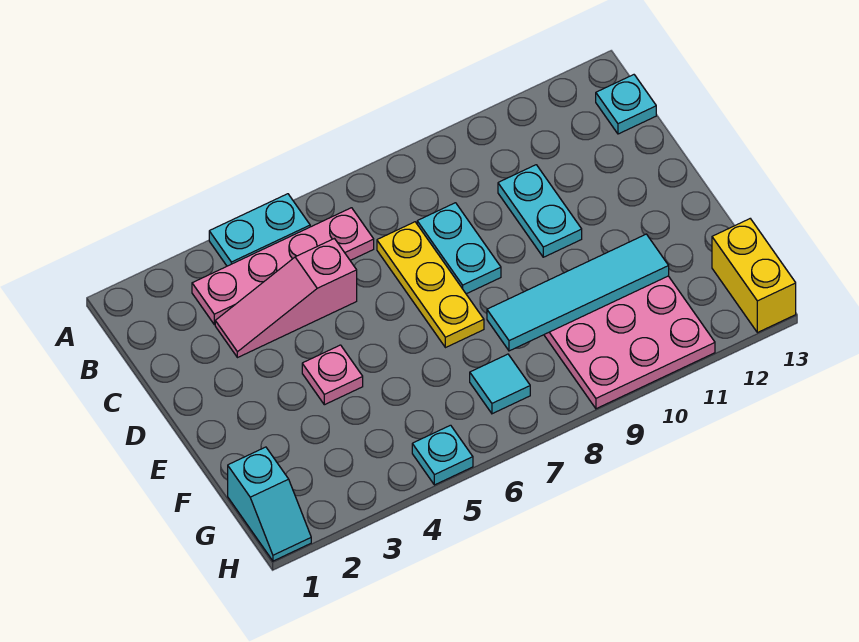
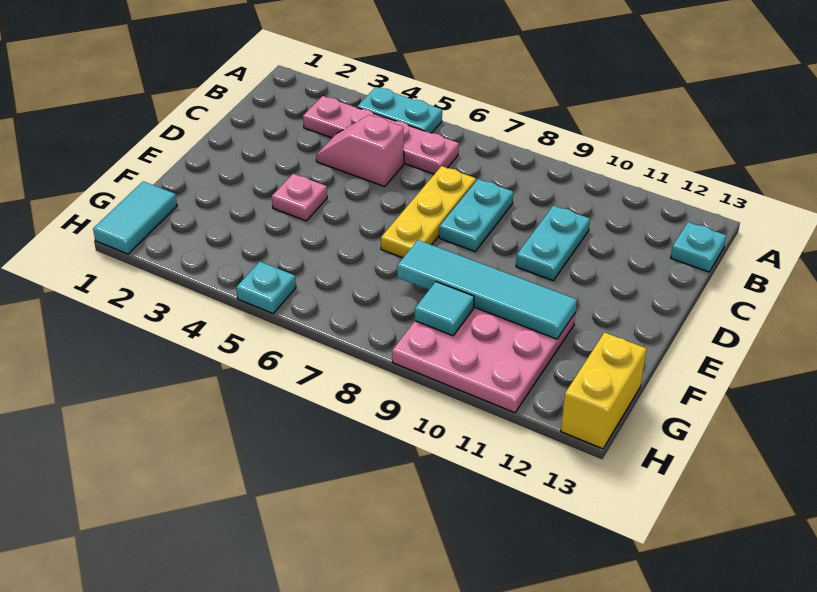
pink 1x3 slope [215,239,357,358] -> pink 1x2 slope [316,115,404,186]
cyan 1x2 slope [228,447,311,561] -> cyan 1x2 tile [93,181,177,254]
cyan 1x1 tile [470,354,530,414] -> cyan 1x1 tile moved to [415,282,474,336]

